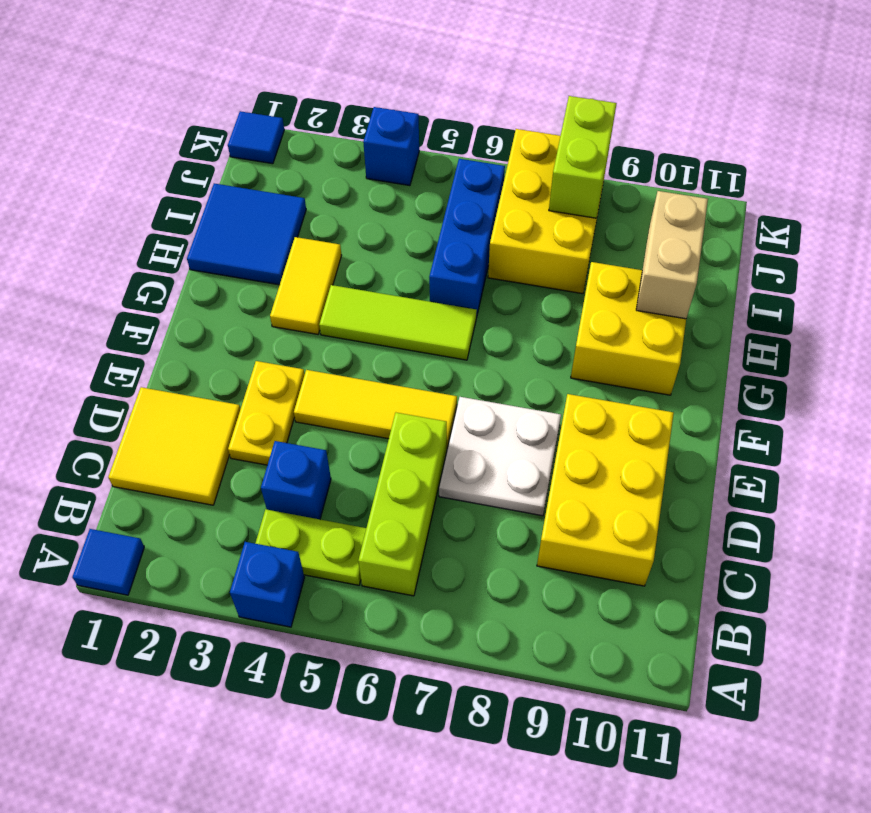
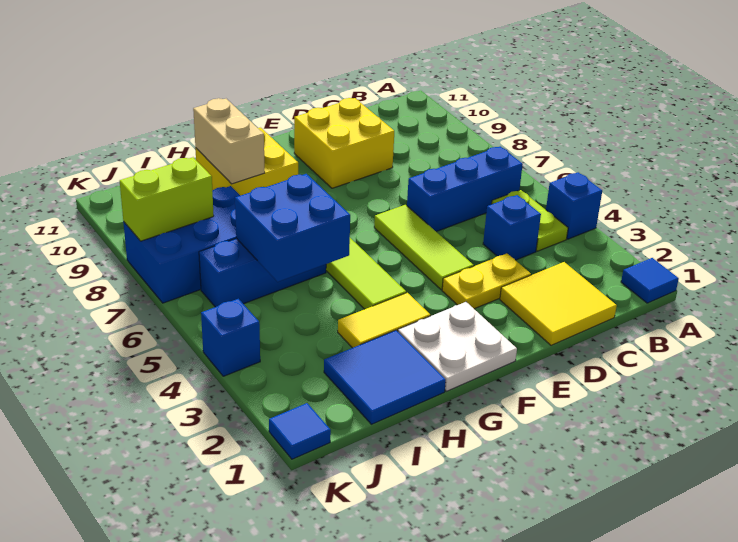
lime 1x3 brick [358,413,447,596] -> blue 1x3 brick [407,146,523,232]
yellow 2x3 brick [537,394,674,586] -> yellow 2x2 brick [294,98,394,188]
white 2x2 plate [439,397,561,516] -> white 2x2 plate moved to [398,302,517,391]
yellow 1x3 tile [294,370,457,447] -> lime 1x3 tile [374,205,474,290]
none -> blue 2x2 brick [235,174,350,282]
tan 1x2 brick [636,191,708,319] -> tan 1x2 brick turned to [193,98,265,184]
yellow 2x3 brick [488,129,608,294] -> blue 2x3 brick [123,186,240,303]

